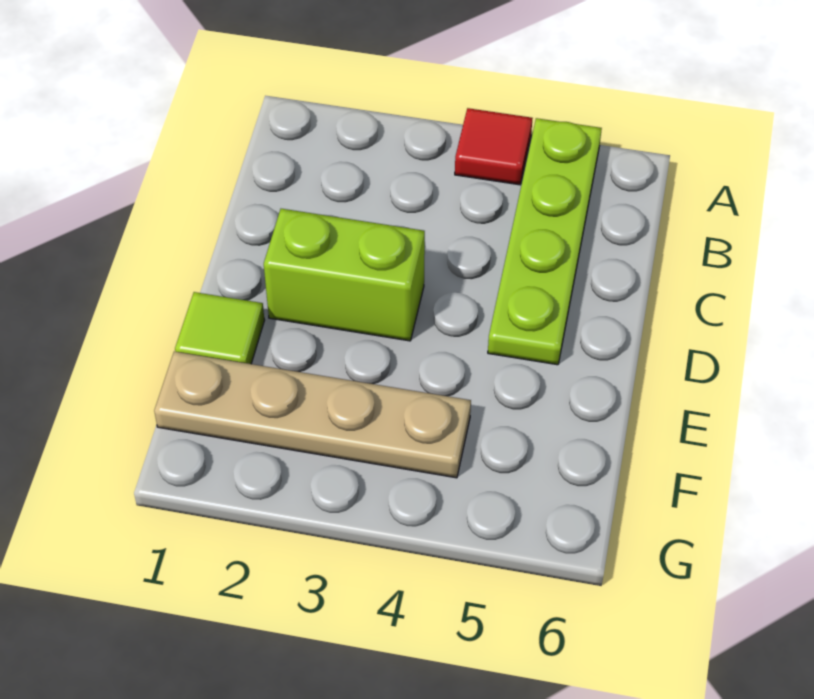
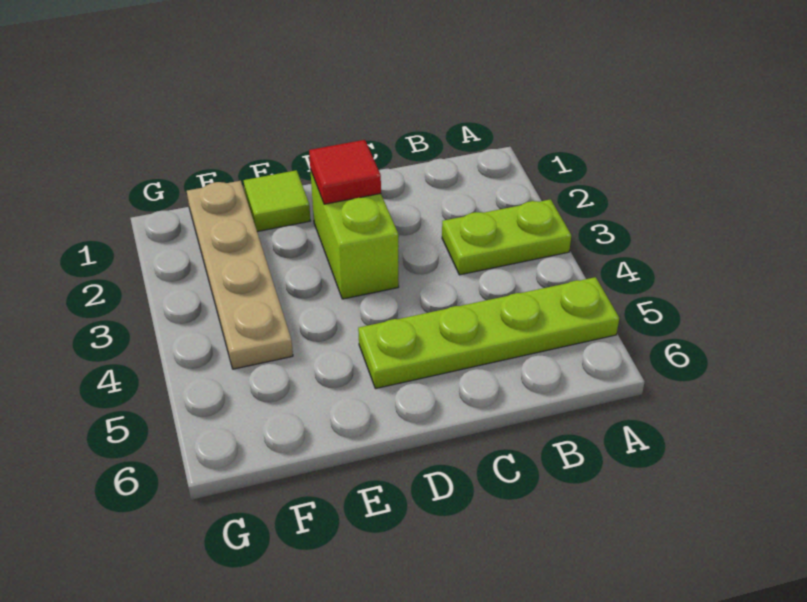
none -> lime 1x2 plate [442,199,571,275]
red 1x1 tile [455,108,533,185] -> red 1x1 tile moved to [309,140,381,204]

